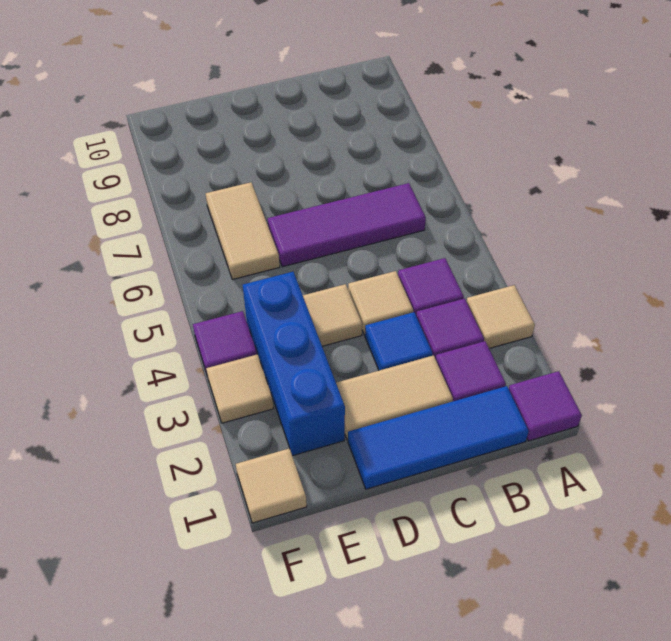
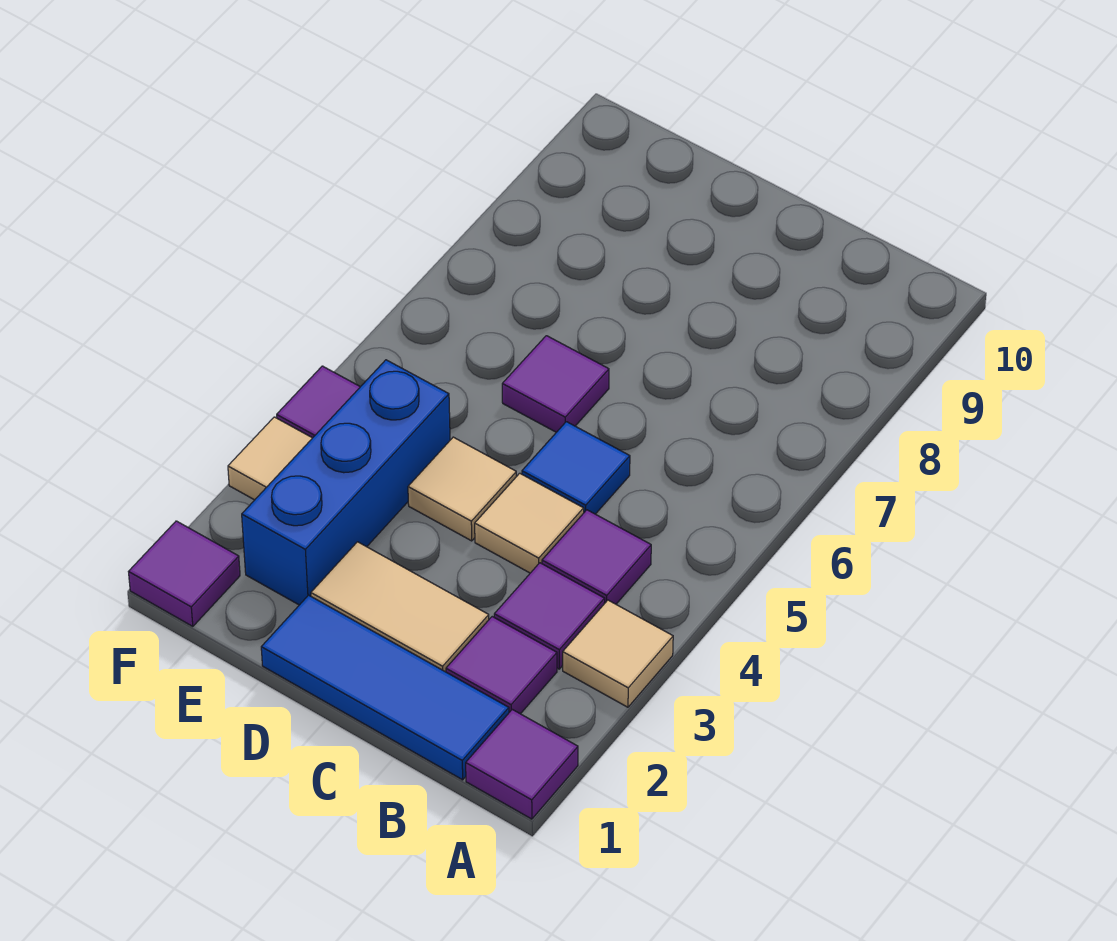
purple 1x3 tile [268,183,426,267] -> purple 1x1 tile [502,336,609,432]
blue 1x1 tile [365,312,433,370] -> blue 1x1 tile moved to [522,422,630,514]
tan 1x2 tile [206,182,280,280] -> none
tan 1x1 tile [236,448,307,523] -> purple 1x1 tile [129,521,240,626]

